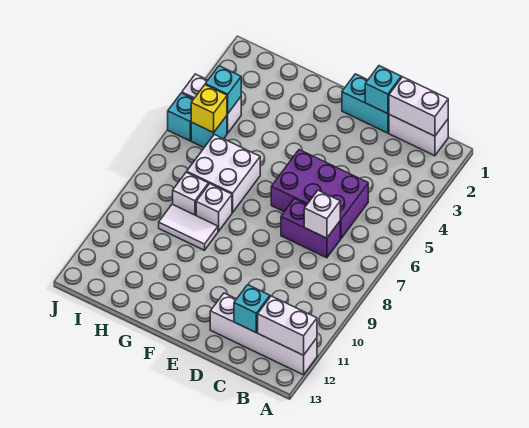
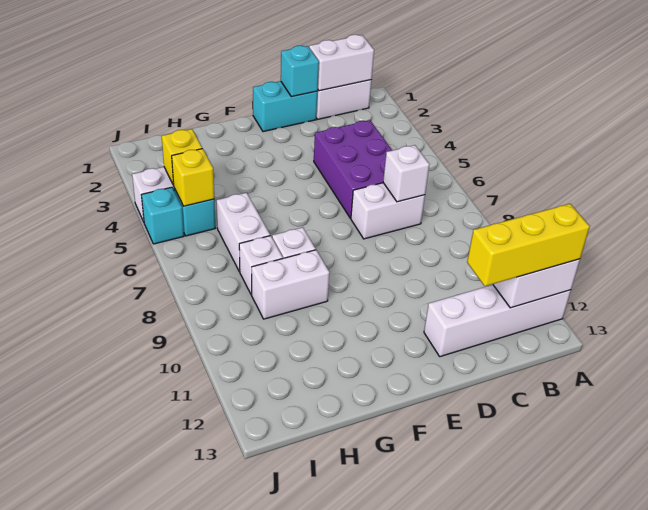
none -> yellow 1x3 brick [467,204,590,286]
purple 2x3 brick [271,150,368,239] -> purple 2x3 brick turned to [314,120,392,218]
purple 1x2 brick [281,199,340,258] -> white 1x2 brick [351,183,425,239]
cyan 1x1 brick [234,285,270,333] -> none
white 2x2 brick [187,135,260,213] -> white 1x2 brick [217,193,270,272]
white 1x2 tile [159,204,218,250] -> white 1x2 brick [252,250,330,319]
cyan 1x1 brick [205,66,241,114] -> yellow 1x1 brick [162,129,202,185]

